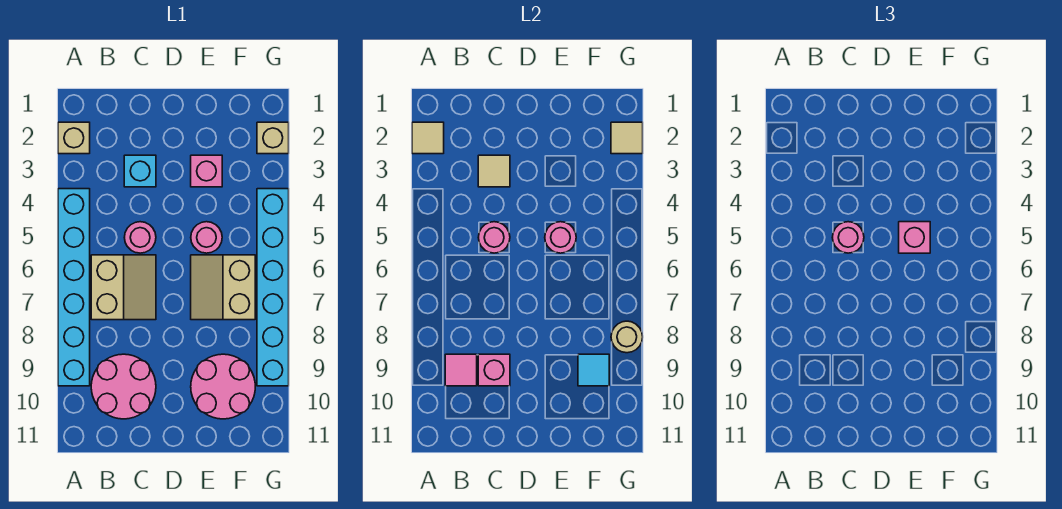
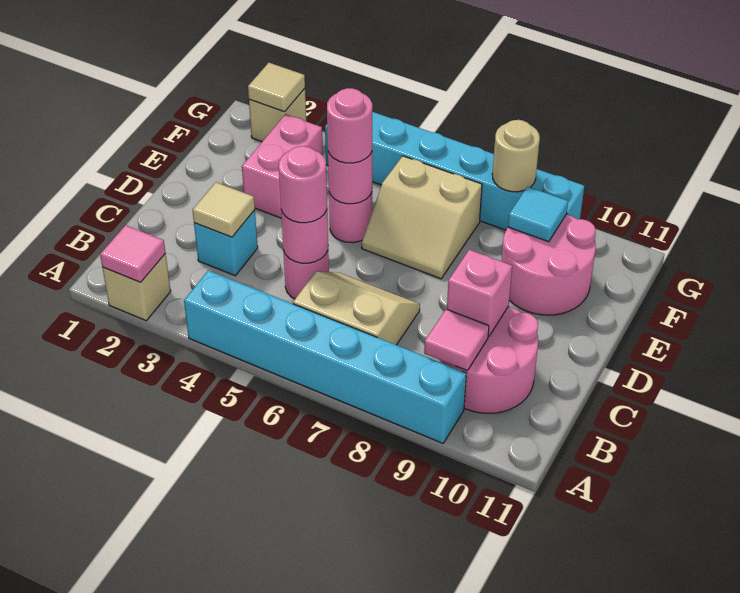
tan 1x1 tile [412,122,444,154] -> pink 1x1 tile [100,225,166,282]
pink 1x1 brick [191,155,222,187] -> pink 1x2 brick [242,114,323,218]
pink 1x1 brick [899,222,930,253] -> pink 1x1 round brick [327,88,372,163]

